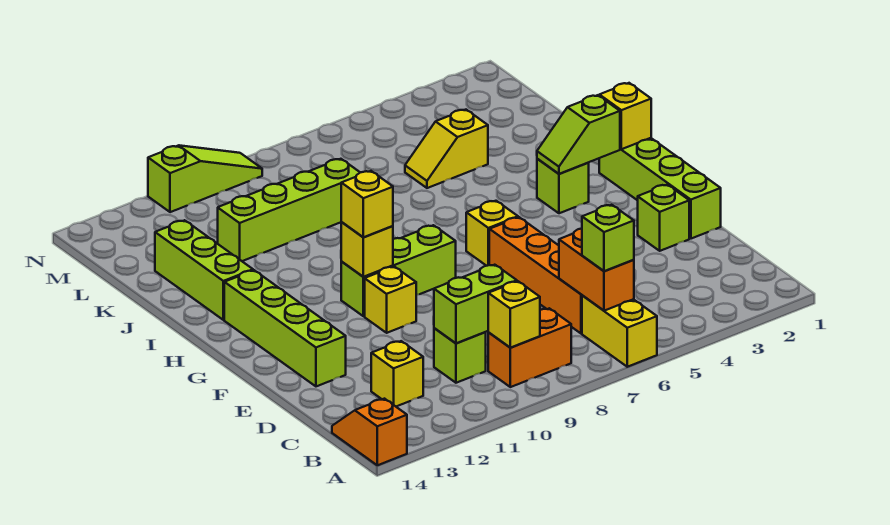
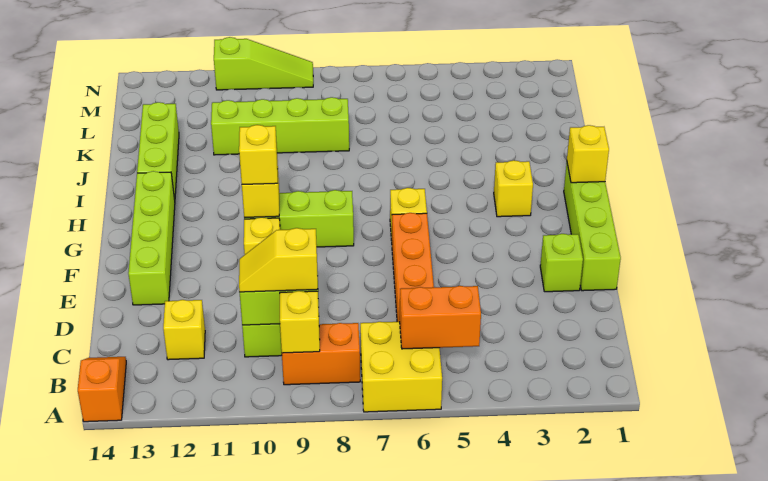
yellow 1x2 brick [582,296,657,367] -> yellow 2x2 brick [360,322,442,412]
orange 1x2 brick [559,229,634,311] -> orange 1x2 brick turned to [400,286,481,349]
lime 1x1 brick [582,205,634,271] -> none
lime 1x2 slope [537,95,620,174] -> none
lime 1x1 brick [537,159,589,213] -> yellow 1x1 brick [494,160,533,217]
yellow 1x2 slope [405,110,488,188] -> yellow 1x2 slope moved to [239,228,318,292]

